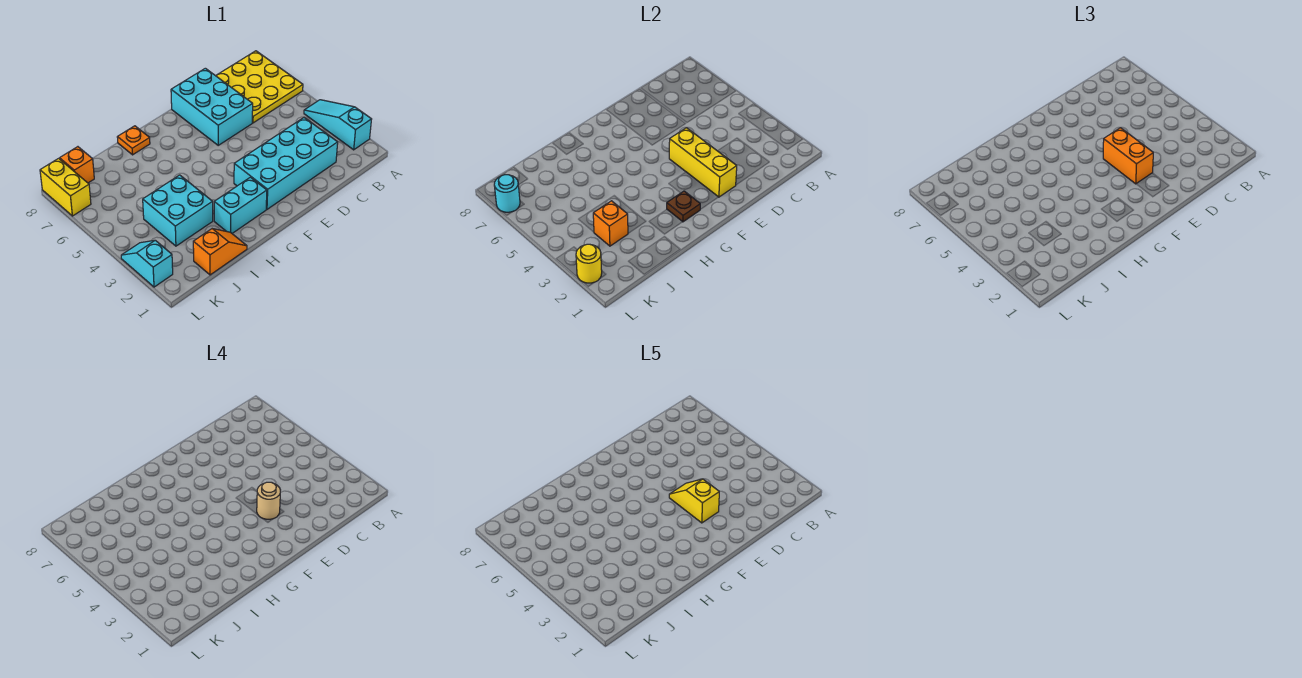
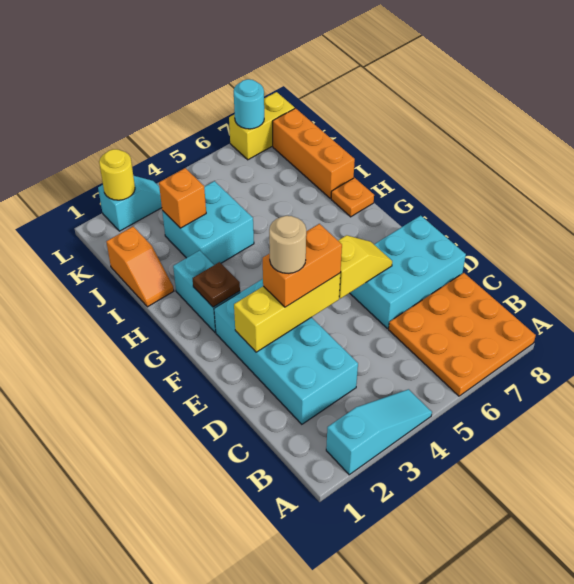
yellow 3x3 plate [216,51,303,123] -> orange 3x3 plate [389,273,536,396]
yellow 1x2 slope [669,479,719,523] -> yellow 1x2 slope moved to [338,235,392,299]
orange 1x1 brick [60,147,94,183] -> orange 1x3 brick [273,108,355,198]

